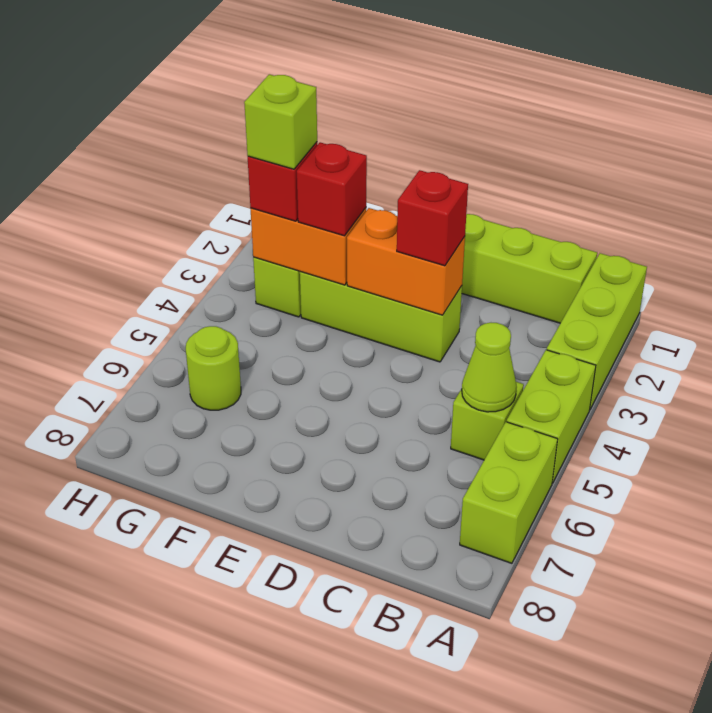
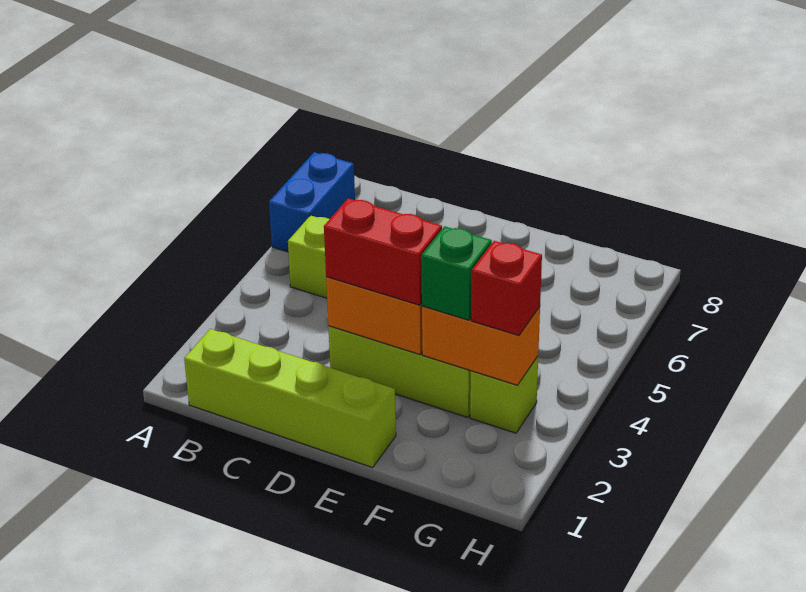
lime 1x3 brick [547,253,647,409] -> none
lime 1x2 brick [507,350,596,483] -> none
lime 1x2 brick [460,422,558,563] -> blue 1x2 brick [269,152,355,252]
lime 1x1 cone [462,323,517,412] -> none
red 1x1 brick [397,170,468,266] -> red 1x2 brick [324,198,442,305]
red 1x1 brick [297,142,367,236] -> green 1x1 brick [421,226,492,320]
lime 1x1 brick [244,74,317,169] -> none
lime 1x1 round brick [186,326,241,410] -> none

